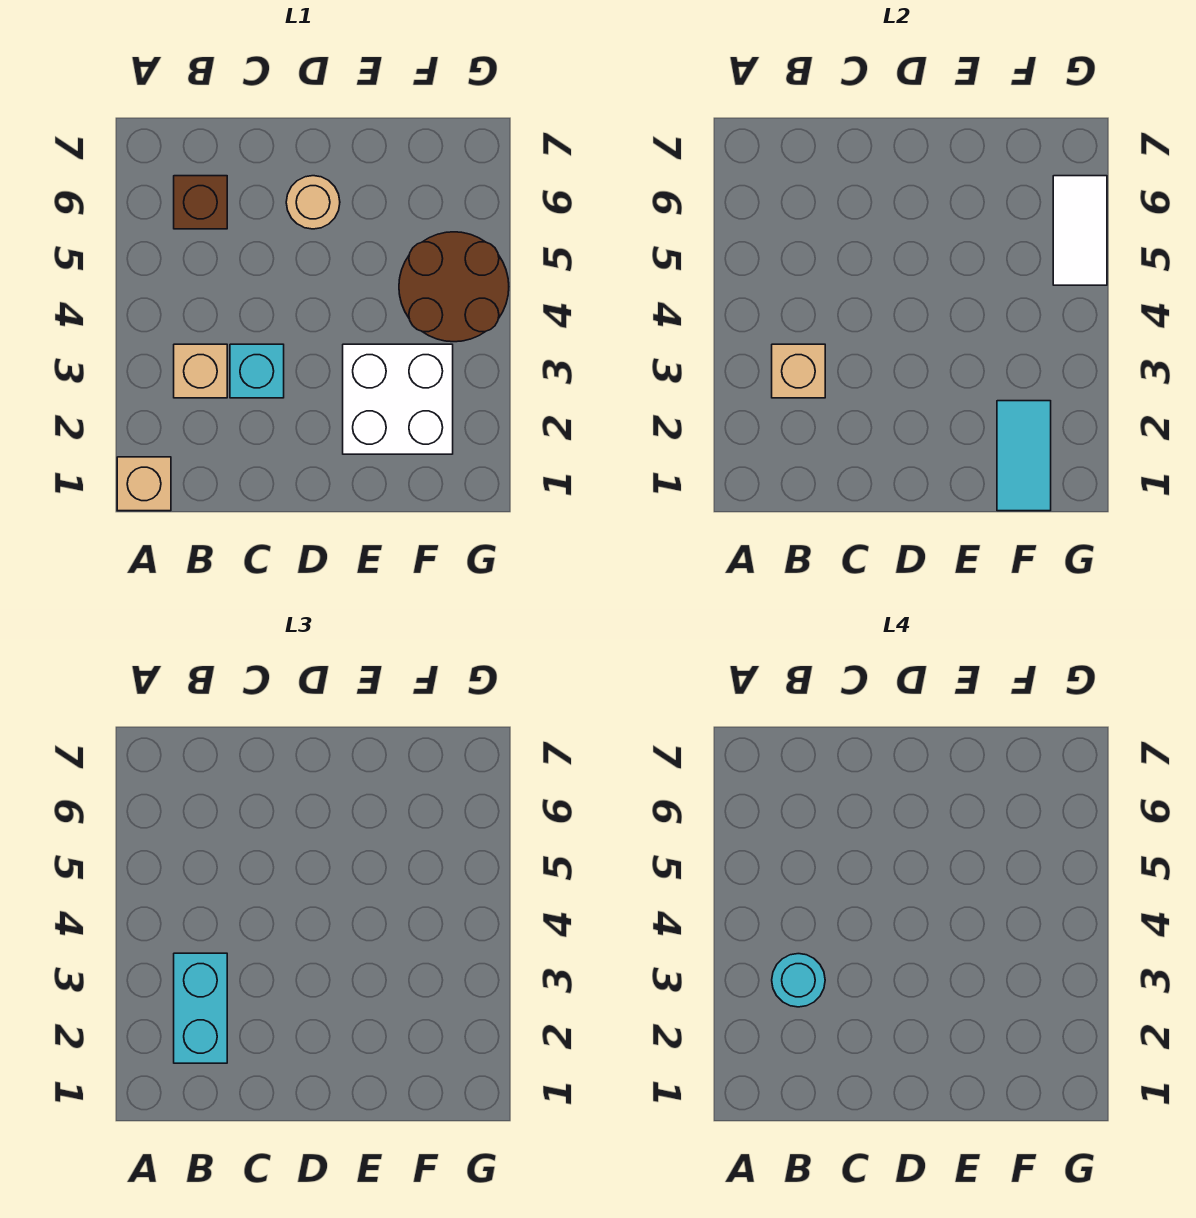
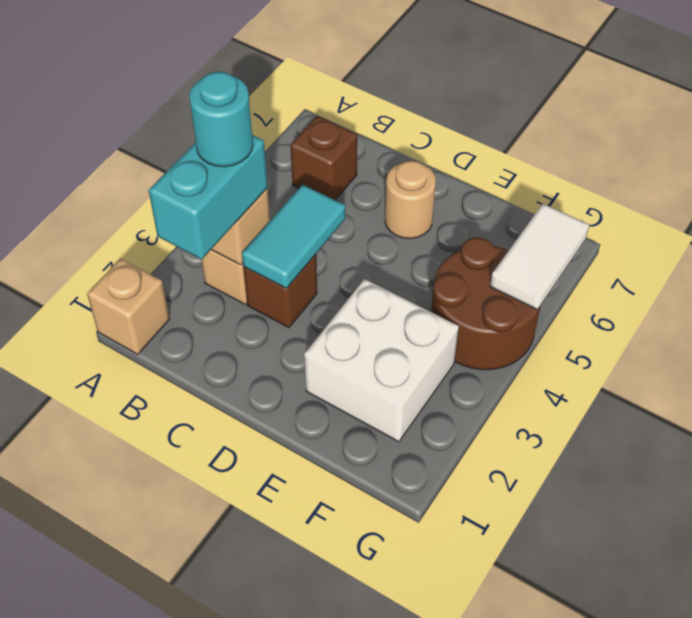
cyan 1x1 brick [230,344,284,398] -> brown 1x1 brick [243,254,317,328]
cyan 1x2 tile [997,401,1051,511] -> cyan 1x2 tile moved to [242,185,345,288]

